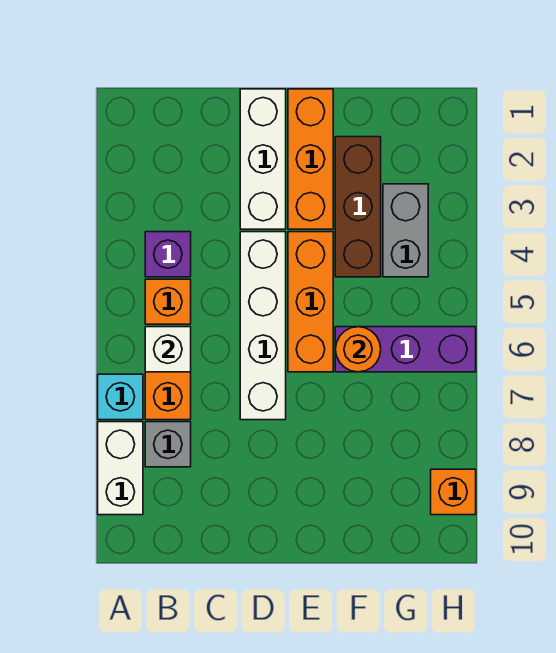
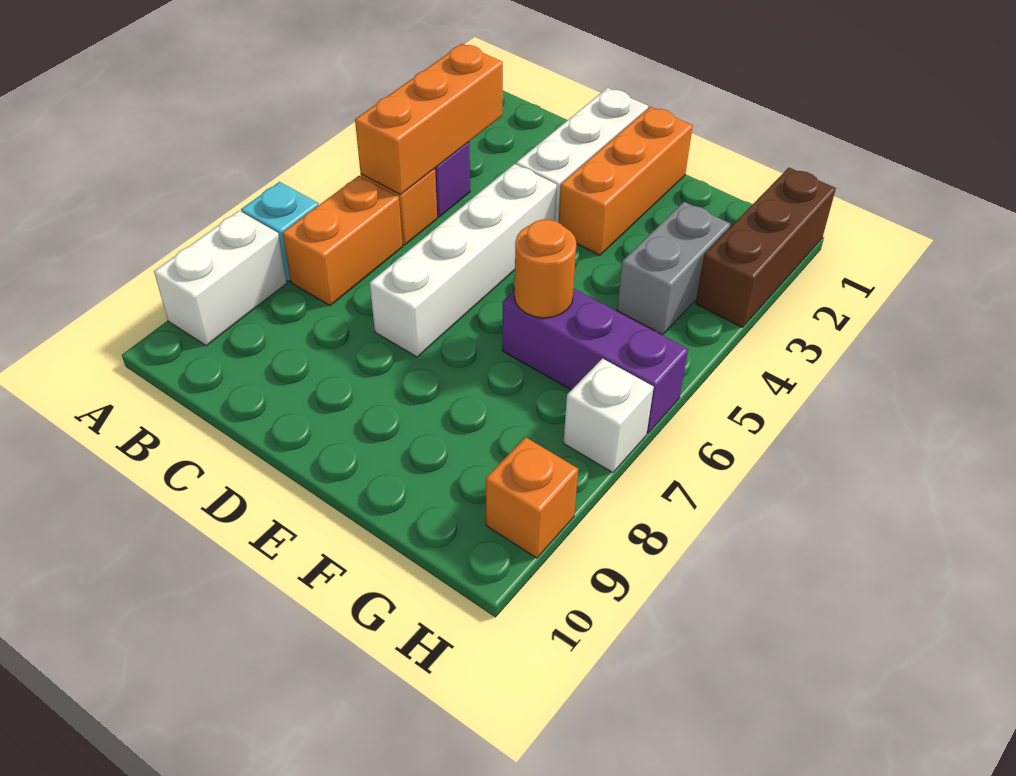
white 1x1 brick [145,327,191,372] -> white 1x1 brick moved to [564,359,654,473]
grey 1x1 brick [145,422,191,467] -> none
orange 1x3 brick [288,232,333,372] -> orange 1x3 brick moved to [355,44,503,195]
brown 1x3 brick [335,137,381,277] -> brown 1x3 brick moved to [696,168,836,327]

